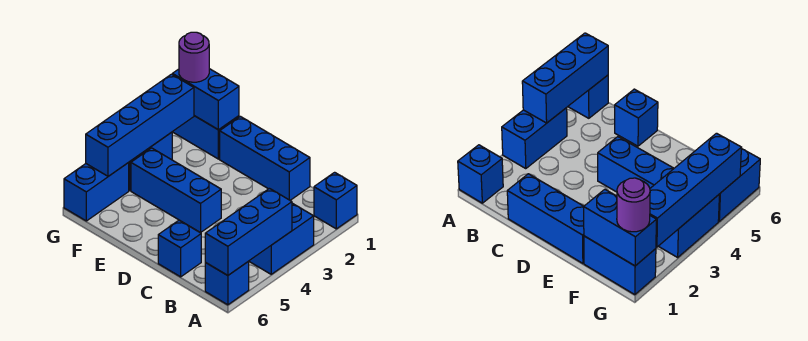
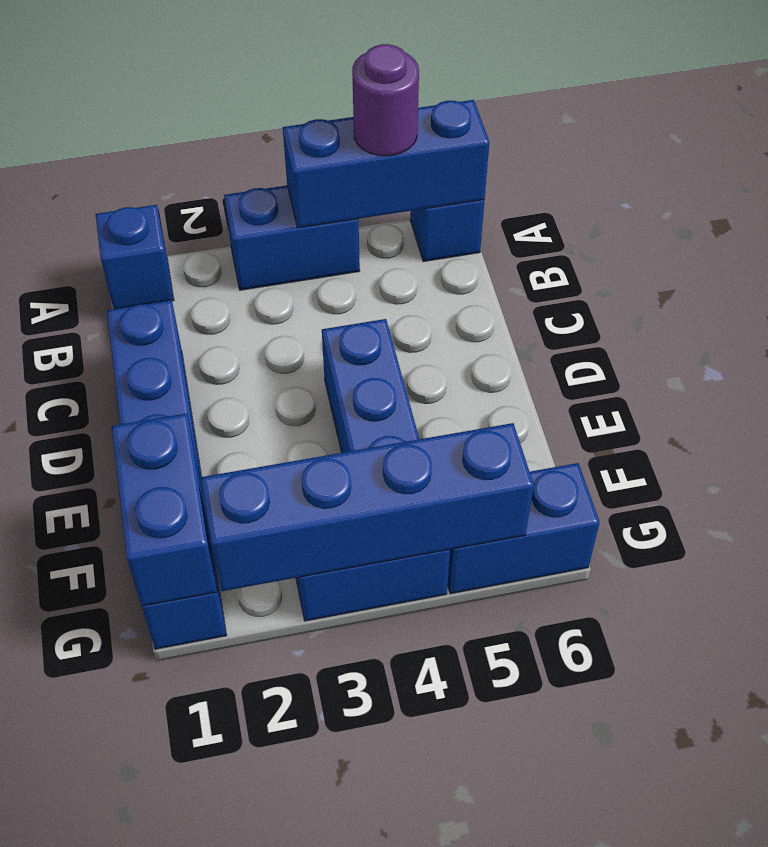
blue 1x1 brick [158,220,201,277] -> none
purple 1x1 round brick [179,32,209,82] -> purple 1x1 round brick moved to [352,44,419,156]

